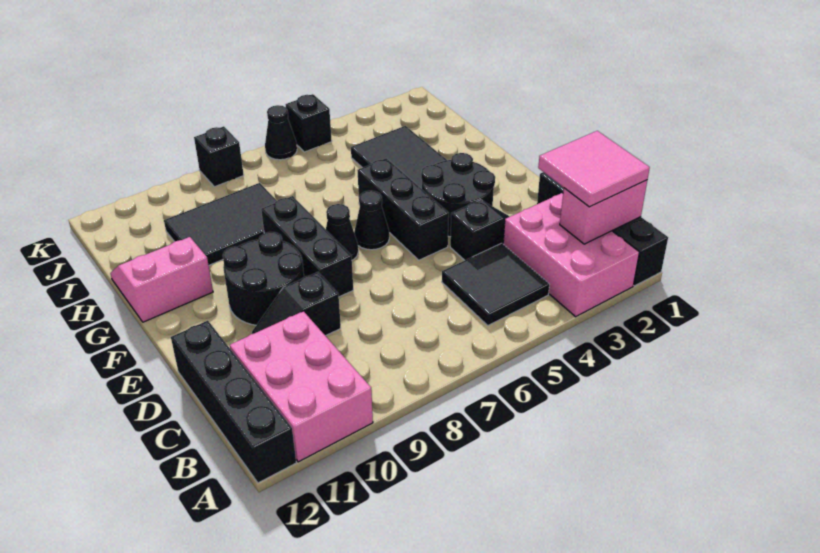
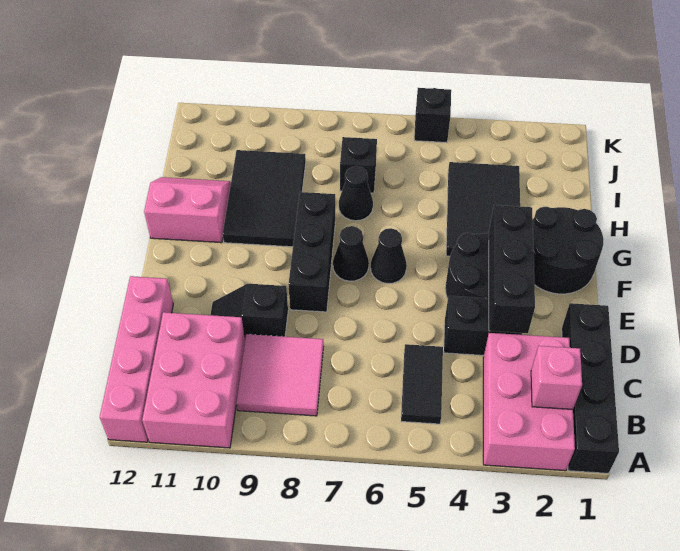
black 1x4 brick [171,321,296,483] -> pink 1x4 brick [100,276,173,442]
pink 1x2 brick [560,180,647,244] -> pink 1x1 brick [531,346,582,409]
pink 2x2 tile [538,131,650,207] -> pink 2x2 tile moved to [236,334,323,416]
black 2x2 tile [442,243,550,325] -> black 1x2 tile [401,344,443,424]
black 1x3 brick [357,158,449,260] -> black 1x3 brick moved to [489,205,535,333]
black 2x2 round brick [223,232,304,325] -> black 2x2 round brick moved to [533,207,603,294]
black 2x3 tile [164,183,277,265] -> black 2x3 tile turned to [223,150,306,247]
black 1x1 cone [265,105,297,160] -> black 1x1 cone moved to [339,166,373,221]
black 1x1 brick [194,126,244,187] -> black 1x1 brick moved to [340,137,377,193]

